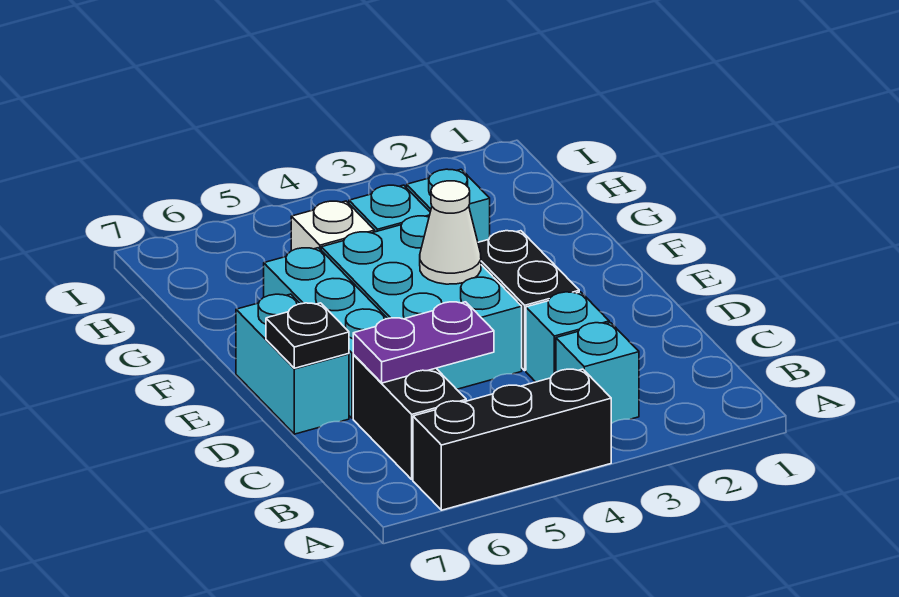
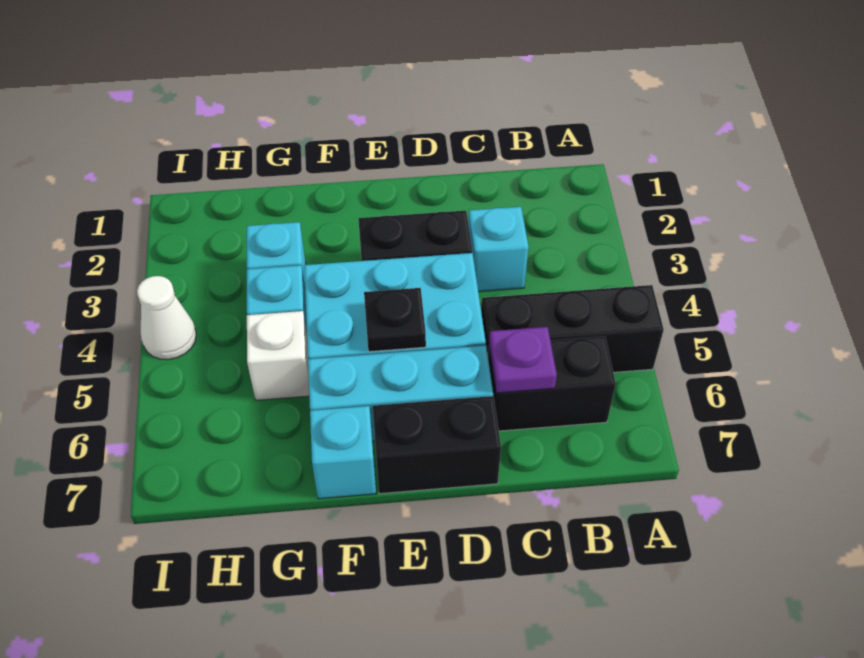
black 1x3 brick [413,369,611,510] -> black 1x3 brick turned to [481,285,664,372]
cyan 1x1 brick [556,323,639,424] -> cyan 1x1 brick moved to [310,406,376,499]
purple 1x2 plate [353,302,494,383] -> purple 1x1 plate [489,327,557,393]
cyan 1x2 brick [236,294,349,434] -> black 1x2 brick [373,396,501,494]
black 1x1 plate [266,303,349,368] -> black 1x1 plate moved to [364,288,426,352]
white 1x1 cone [420,181,481,284] -> white 1x1 cone moved to [137,276,196,360]

